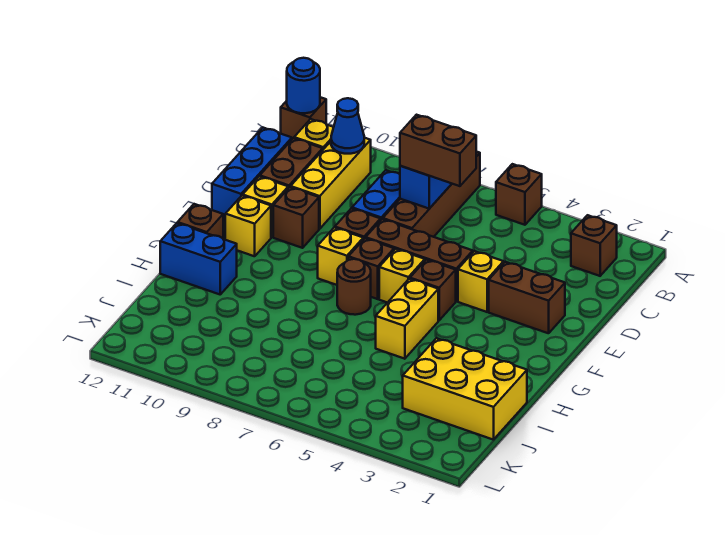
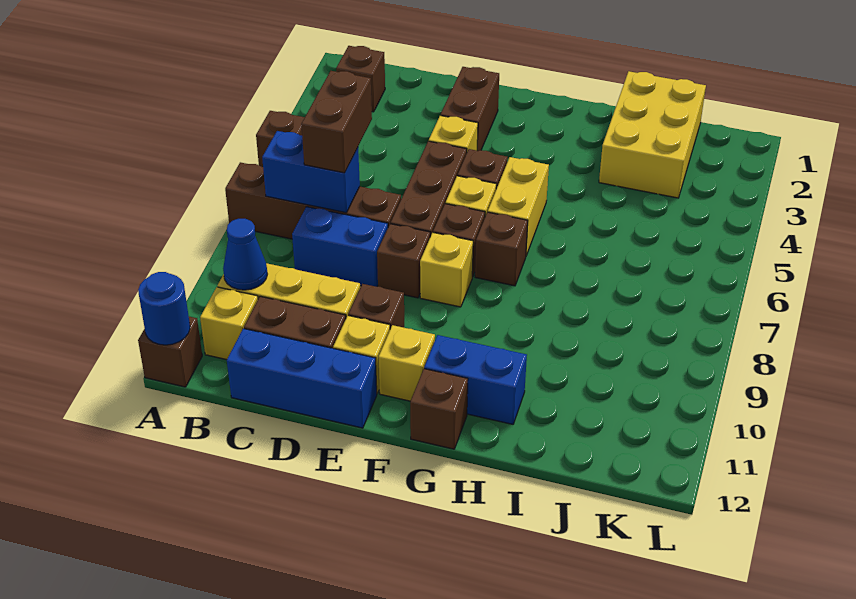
yellow 1x2 brick [376,279,438,359] -> yellow 1x2 brick turned to [488,157,549,255]
brown 1x1 round brick [337,259,371,315] -> brown 1x1 brick [475,212,528,286]
blue 1x2 brick [160,223,237,294] -> blue 1x2 brick turned to [424,335,527,424]

